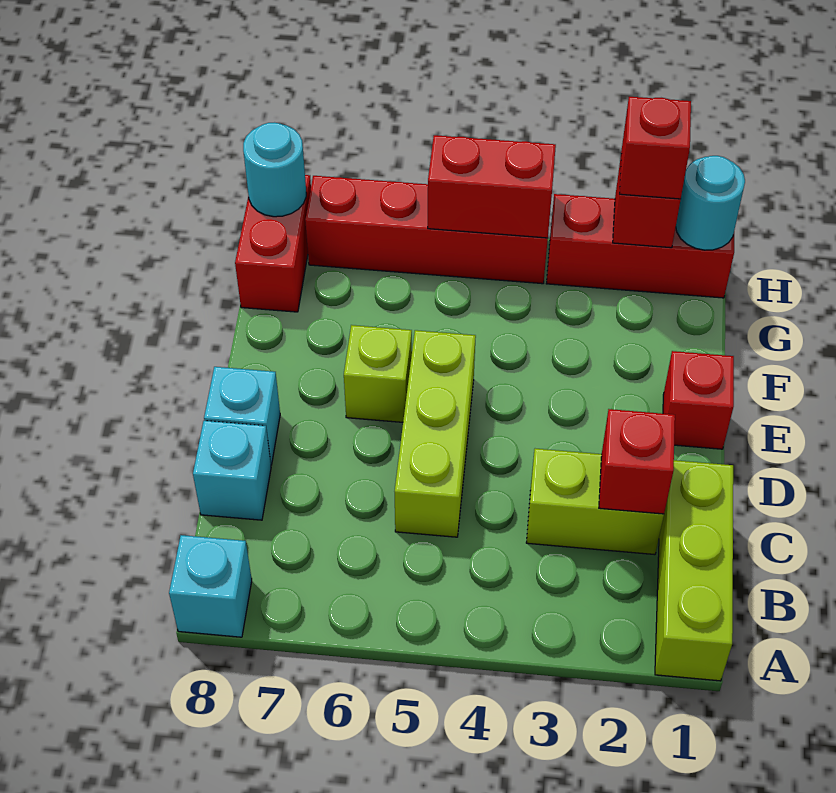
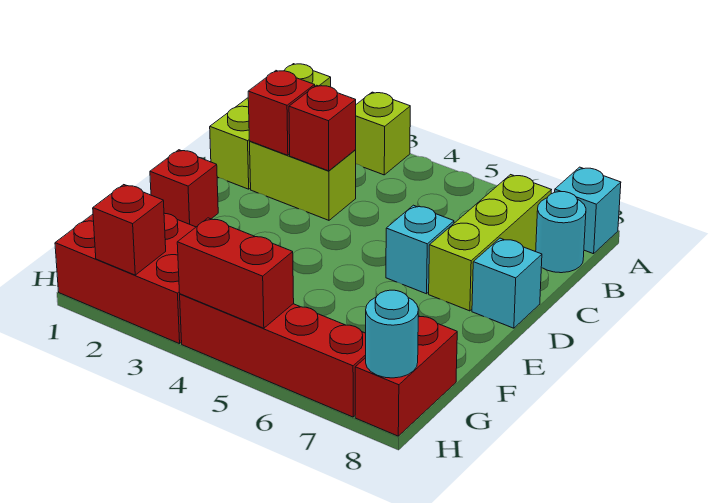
lime 1x3 brick [395,330,476,537] -> lime 1x3 brick moved to [429,175,551,311]
cyan 1x1 brick [193,421,271,520] -> cyan 1x1 brick moved to [386,205,454,294]
lime 1x1 brick [344,325,412,422] -> lime 1x1 brick moved to [356,92,410,175]
red 1x3 brick [546,194,734,298] -> red 2x3 brick [55,213,196,344]
cyan 1x1 round brick [676,156,745,250] -> cyan 1x1 round brick moved to [536,192,586,273]
red 1x1 brick [619,97,691,199] -> red 1x1 brick moved to [289,85,356,171]

